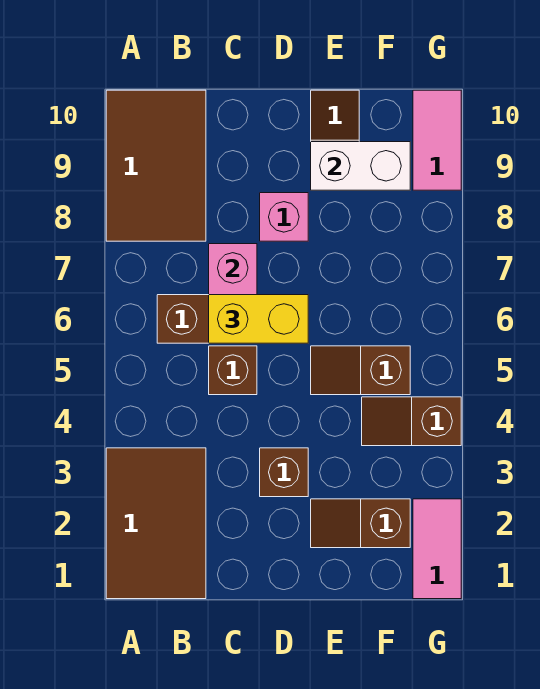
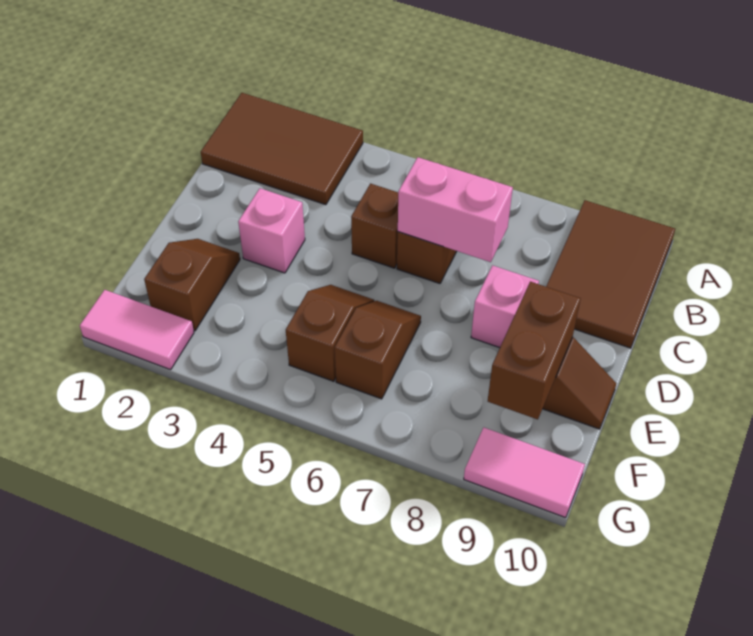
brown 2x3 tile [106,90,206,241] -> brown 2x3 tile turned to [546,200,675,348]
yellow 1x2 brick [209,295,308,343] -> none
brown 1x1 brick [260,448,308,497] -> pink 1x1 brick [238,188,305,273]
white 1x2 brick [311,142,410,190] -> brown 1x2 brick [488,282,581,419]
brown 1x2 slope [362,397,461,446] -> brown 1x2 slope moved to [335,301,421,399]

